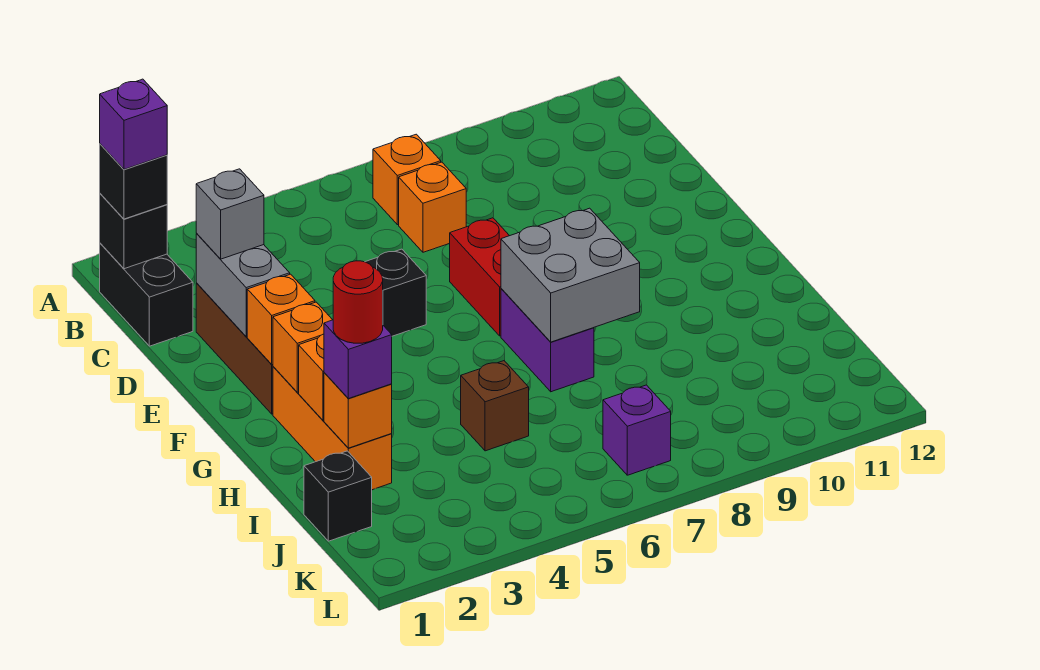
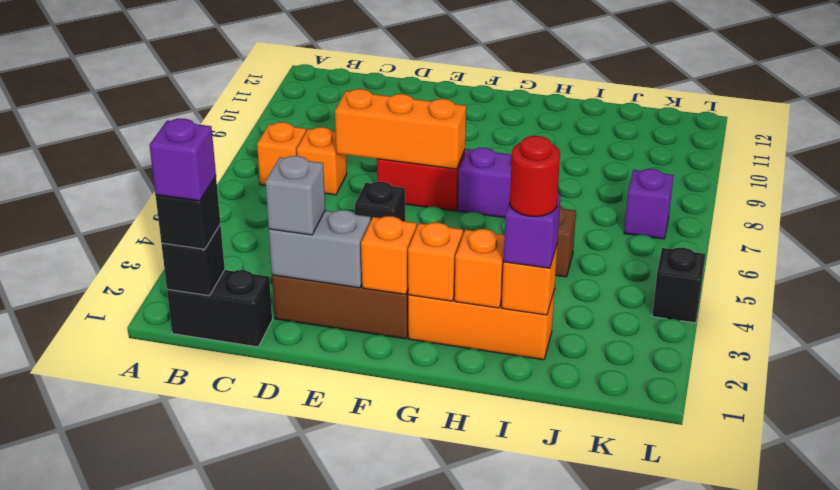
none -> orange 1x3 brick [335,89,466,169]
grey 2x2 brick [501,208,640,342] -> none
black 1x1 brick [304,451,372,541] -> black 1x1 brick moved to [652,248,706,323]

